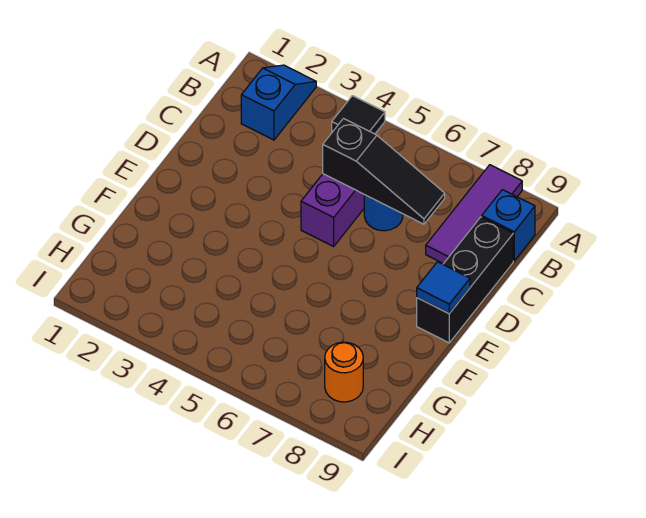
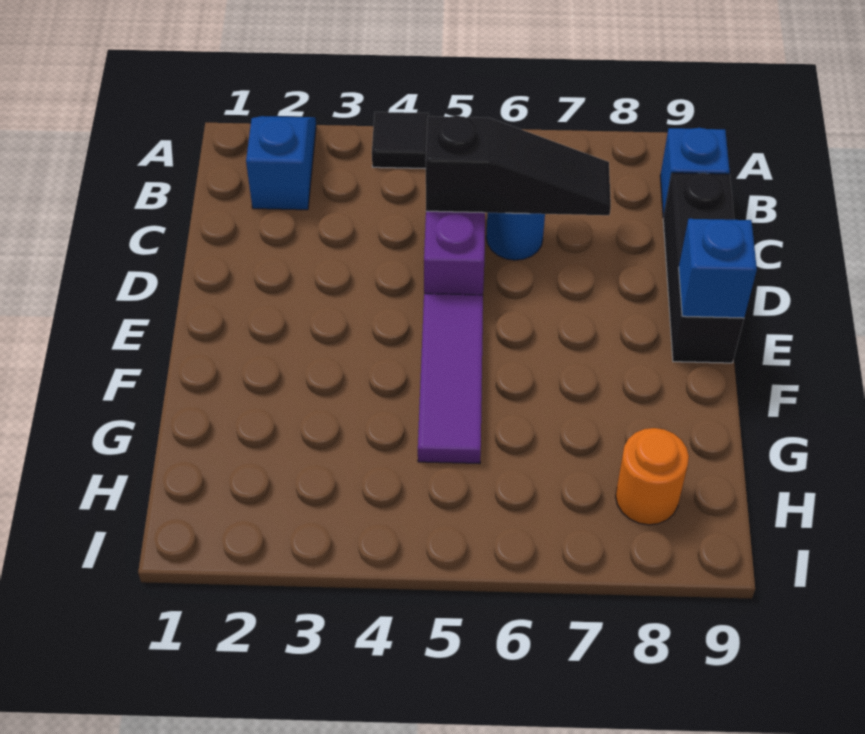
purple 1x3 tile [426,165,522,264] -> purple 1x3 tile moved to [418,294,483,464]
blue 1x1 tile [417,262,470,313] -> blue 1x1 brick [679,219,757,318]

